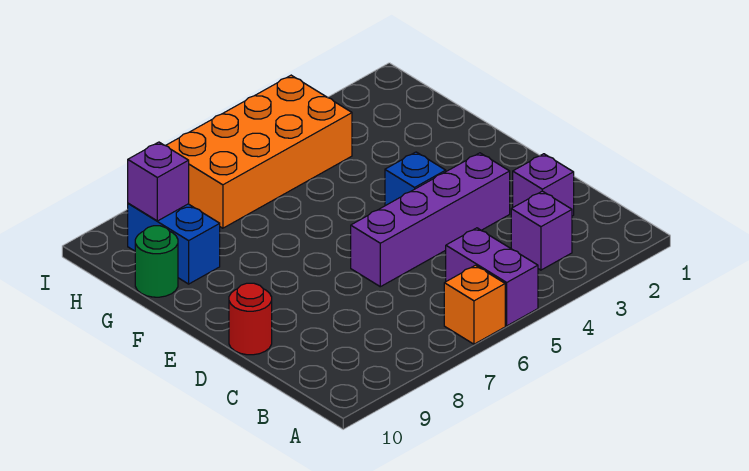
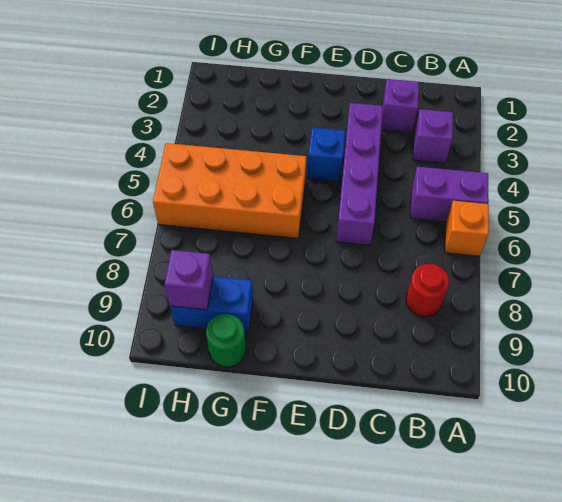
red 1x1 round brick [229,283,272,355] -> red 1x1 round brick moved to [406,264,449,317]
orange 2x4 brick [166,75,352,228] -> orange 2x4 brick turned to [153,143,306,238]

